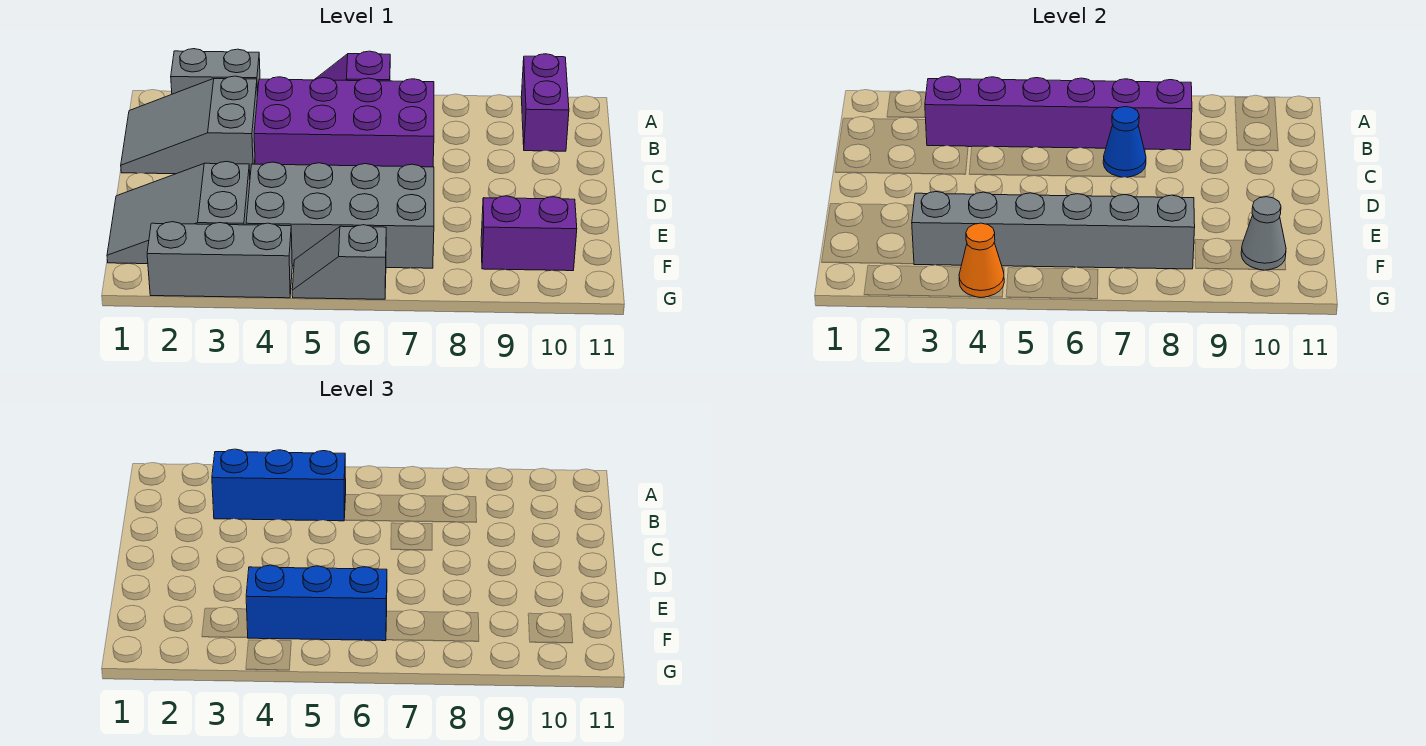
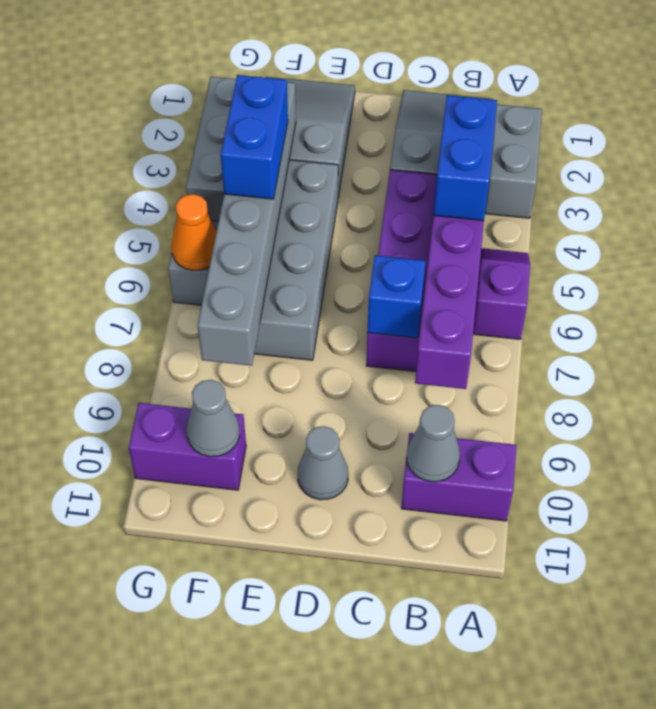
blue 1x3 brick [212,449,346,521] -> blue 1x2 brick [434,95,497,221]
none -> grey 1x1 cone [407,405,460,482]
blue 1x1 cone [1103,107,1146,177] -> blue 1x1 brick [367,255,426,338]
none -> grey 1x1 cone [298,426,348,500]
blue 1x3 brick [246,565,387,641] -> blue 1x2 brick [221,75,288,199]
purple 1x2 brick [481,196,577,271] -> purple 1x2 brick turned to [129,403,246,490]
orange 1x1 cone [959,223,1004,298] -> orange 1x1 cone moved to [172,194,216,270]

